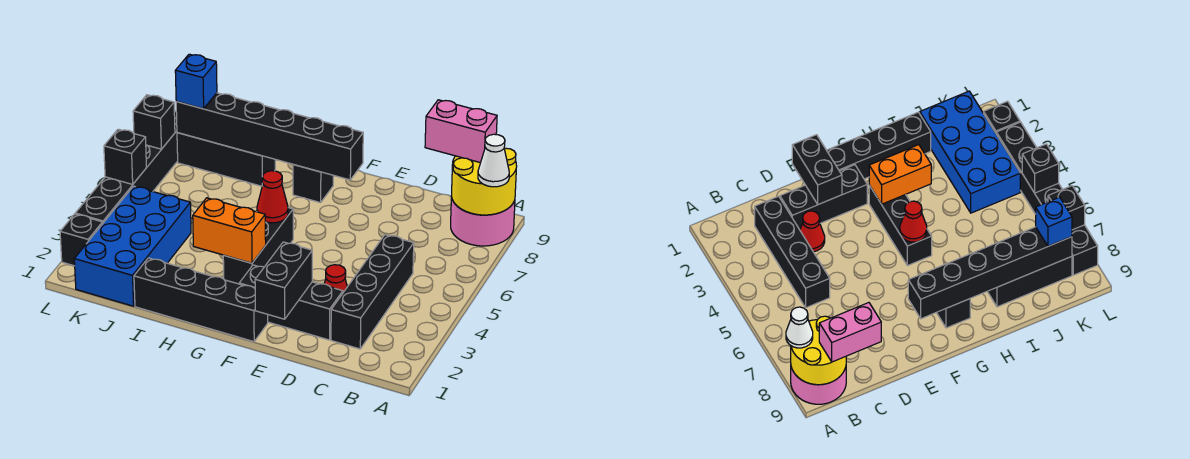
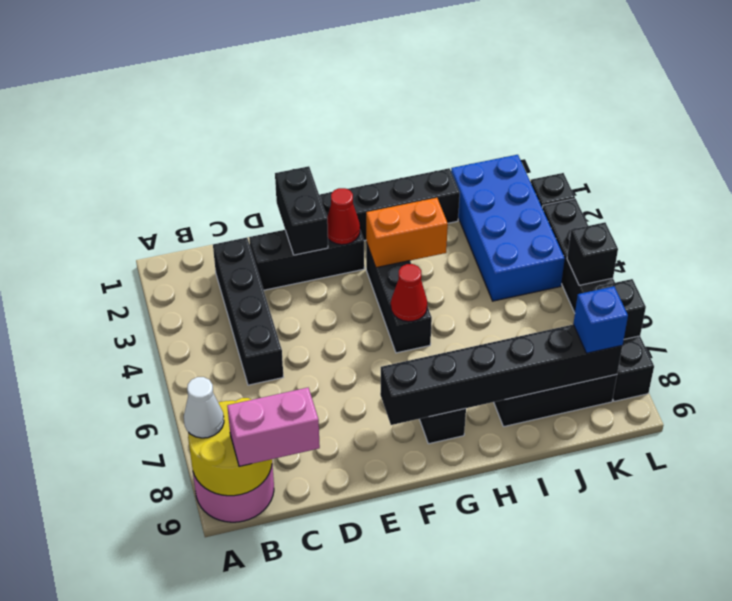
red 1x1 cone [324,265,347,292] -> red 1x1 cone moved to [327,188,360,245]

